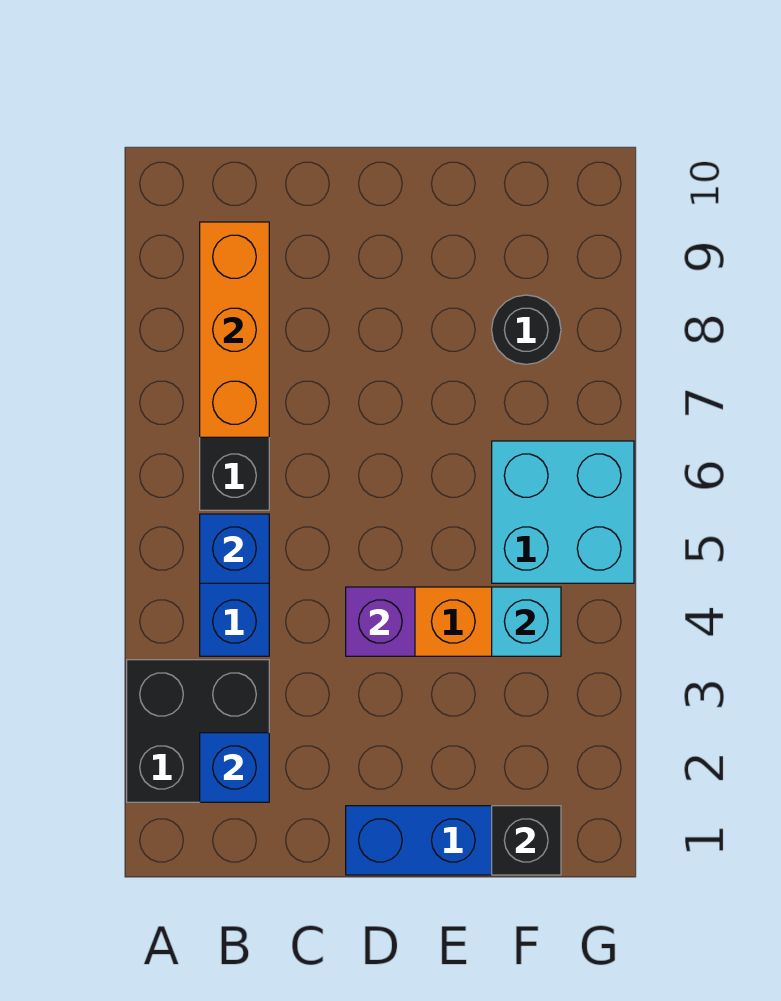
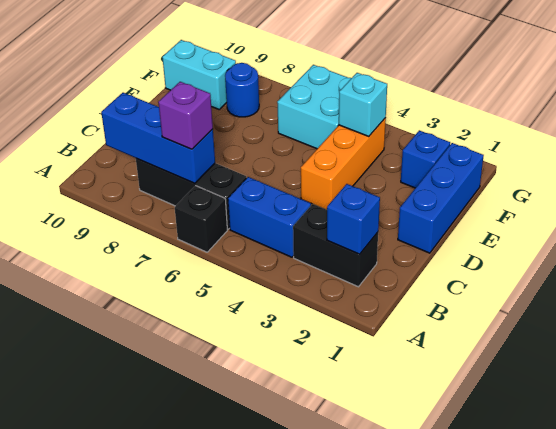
black 2x2 brick [127,660,269,802] -> black 1x2 brick [293,204,378,287]
blue 1x1 brick [200,514,269,583] -> blue 1x1 brick moved to [401,130,450,188]
orange 1x3 brick [200,222,269,437] -> blue 1x3 brick [101,93,215,183]
purple 1x1 brick [346,587,415,656] -> purple 1x1 brick moved to [158,82,213,149]
black 1x1 brick [492,806,561,875] -> black 1x1 brick moved to [175,186,227,252]
black 1x1 round brick [492,295,561,364] -> blue 1x1 round brick [225,63,259,117]
none -> cyan 1x2 brick [162,40,236,109]

